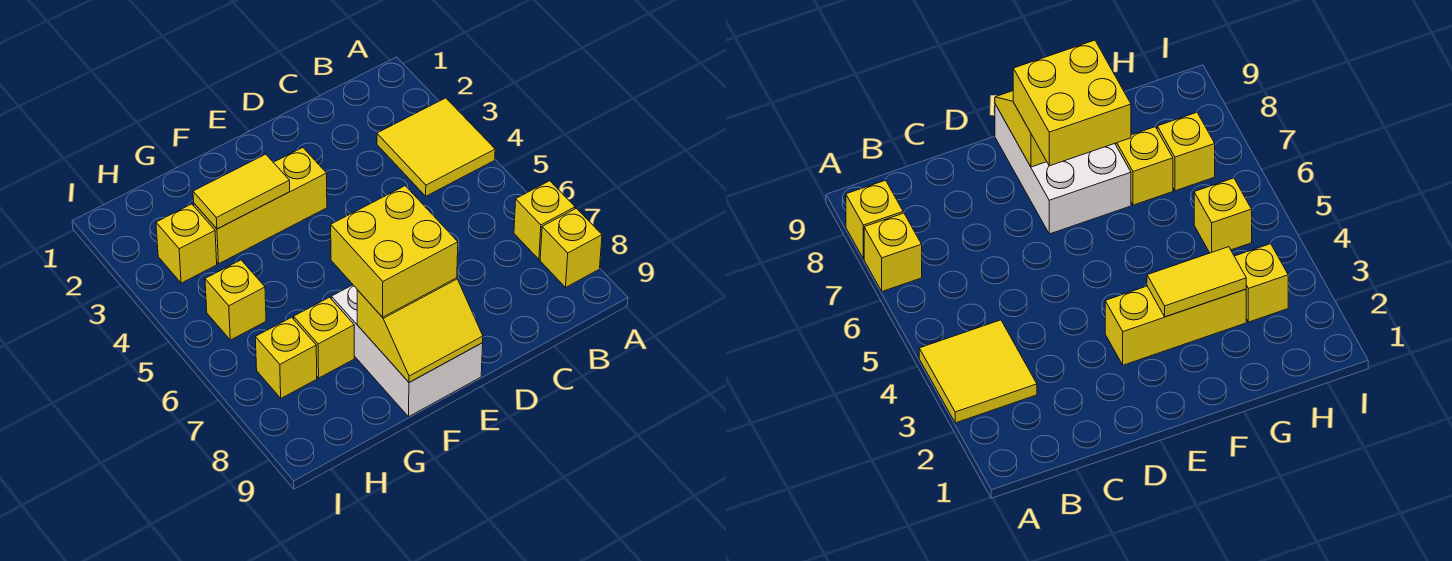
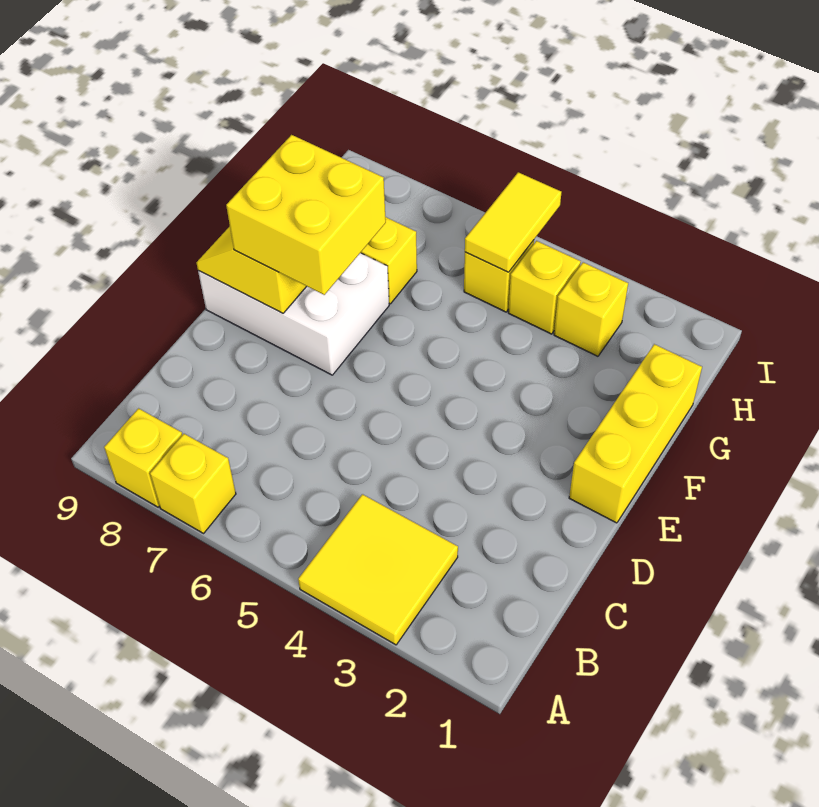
yellow 1x3 brick [194,148,327,264] -> yellow 1x3 brick moved to [569,344,702,523]
yellow 1x2 tile [193,154,290,229] -> yellow 1x2 tile moved to [465,172,561,272]
yellow 1x1 brick [255,317,317,398] -> yellow 1x1 brick moved to [508,241,581,334]

